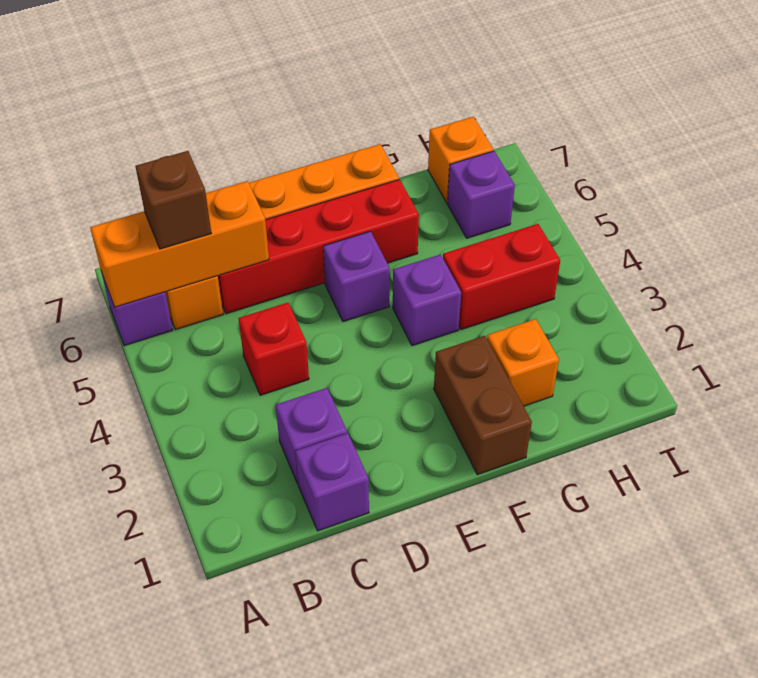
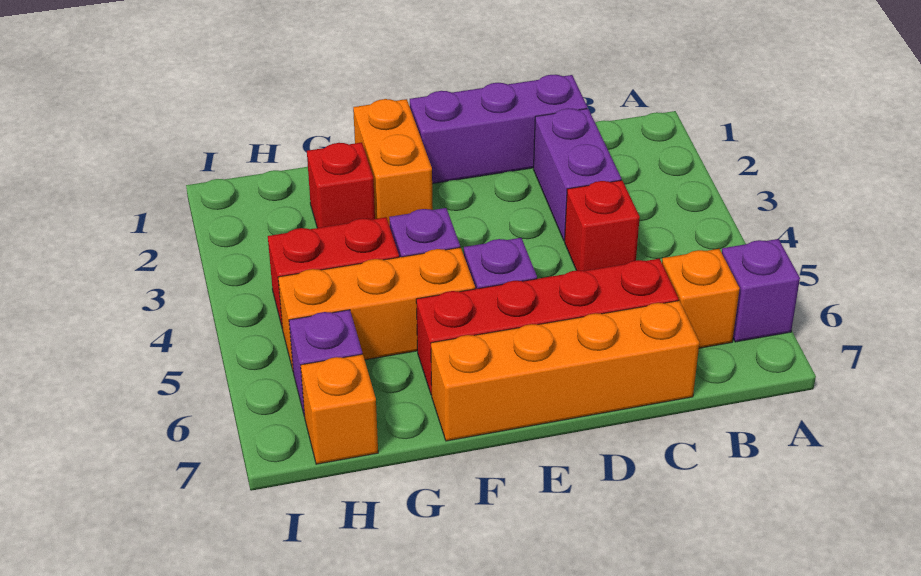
orange 1x3 brick [90,181,269,307] -> orange 1x3 brick moved to [278,247,475,370]
brown 1x1 brick [136,151,211,249] -> none
purple 1x1 brick [295,433,369,531] -> purple 1x3 brick [410,75,587,184]
purple 1x1 brick [276,388,347,484] -> purple 1x2 brick [534,108,621,241]
brown 1x2 brick [434,336,532,475] -> orange 1x2 brick [353,99,433,226]
orange 1x1 brick [487,319,559,406] -> red 1x1 brick [307,142,375,228]

